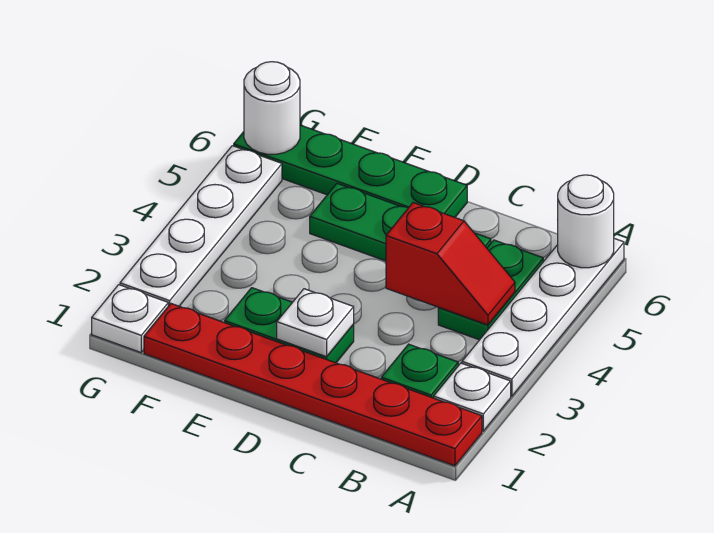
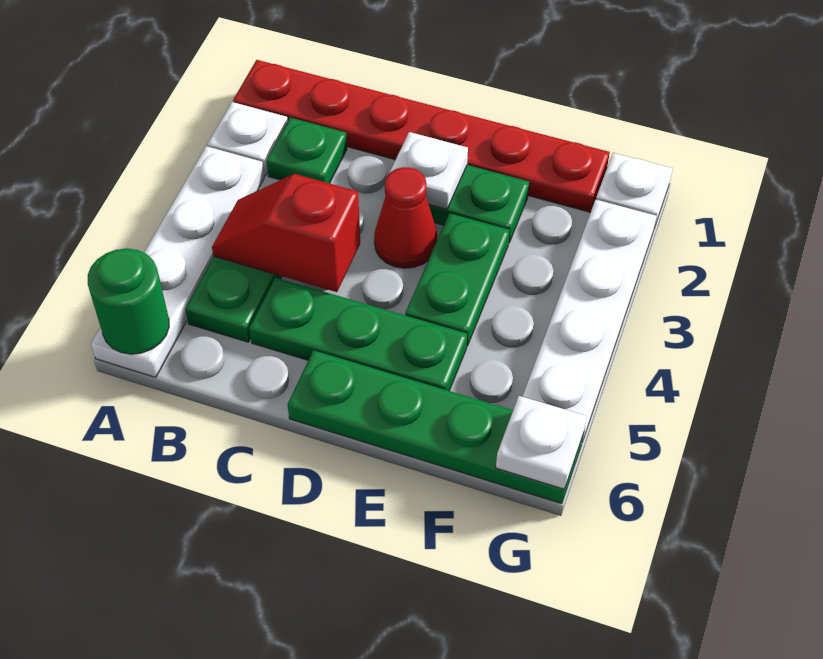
white 1x1 round brick [558,175,614,268] -> green 1x1 round brick [88,248,169,354]
none -> red 1x1 cone [374,167,437,268]
none -> green 1x2 plate [405,213,510,346]
white 1x1 round brick [244,62,300,154] -> white 1x1 plate [496,396,587,489]

